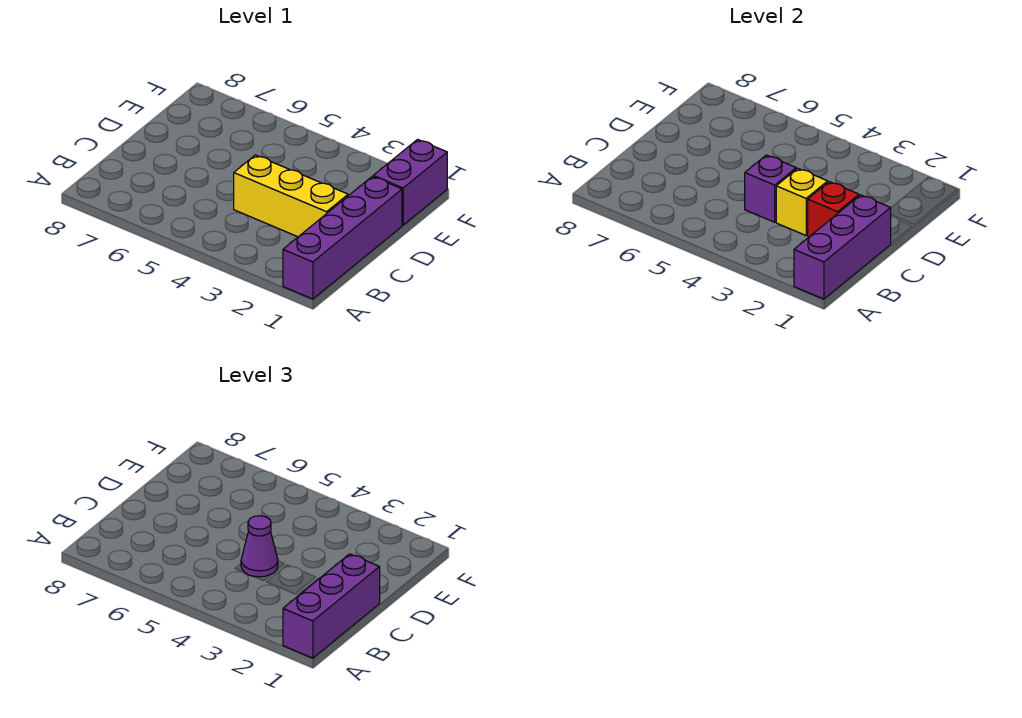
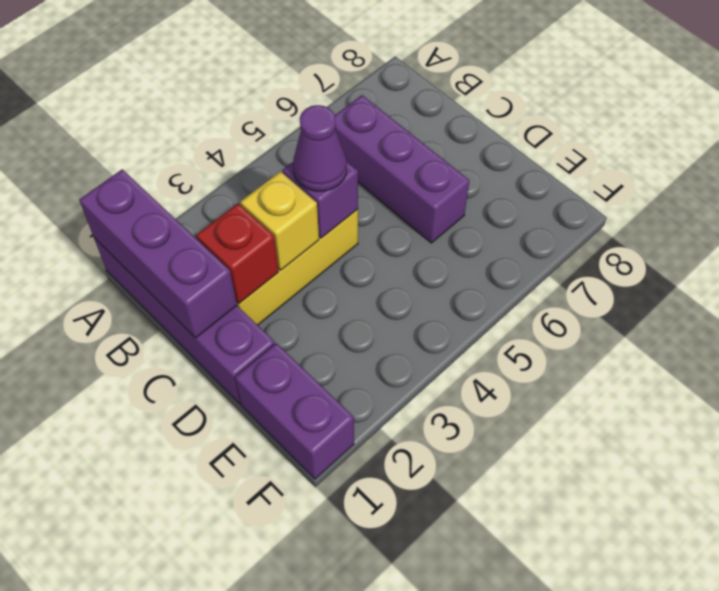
purple 1x3 brick [283,554,380,658] -> purple 1x3 brick moved to [335,95,469,243]

